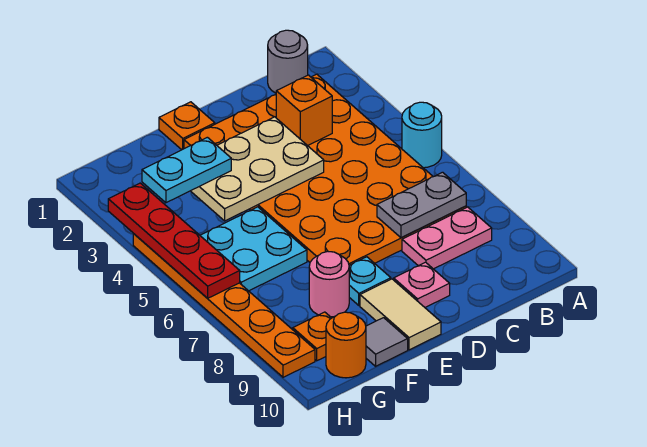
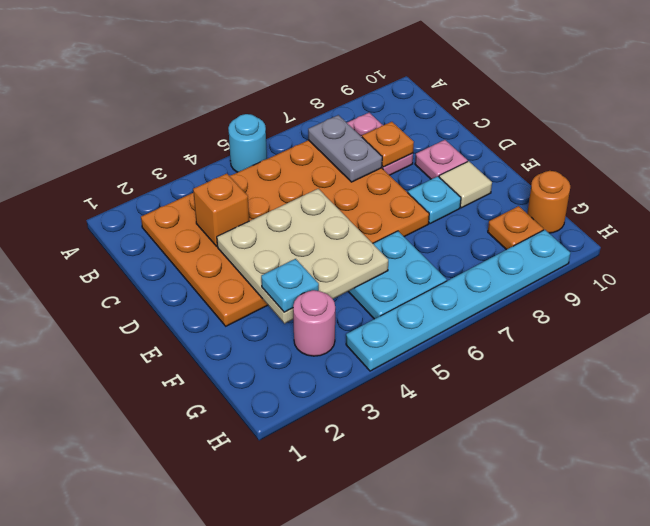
grey 1x1 round brick [268,30,308,93] -> none
tan 2x3 plate [191,117,324,221] -> tan 3x3 plate [217,189,388,323]
orange 1x1 plate [159,102,215,150] -> orange 1x1 plate moved to [362,122,414,167]
tan 1x2 tile [360,279,441,350] -> tan 1x1 tile [439,161,492,208]
cyan 1x2 plate [142,137,231,203] -> cyan 1x1 plate [261,259,319,312]
pink 1x1 round brick [309,252,349,317] -> pink 1x1 round brick moved to [293,290,335,356]
grey 1x1 tile [366,318,408,366] -> none
red 1x4 plate [108,183,240,298] -> none
orange 1x6 plate [133,234,315,377] -> cyan 1x6 plate [346,230,570,371]

